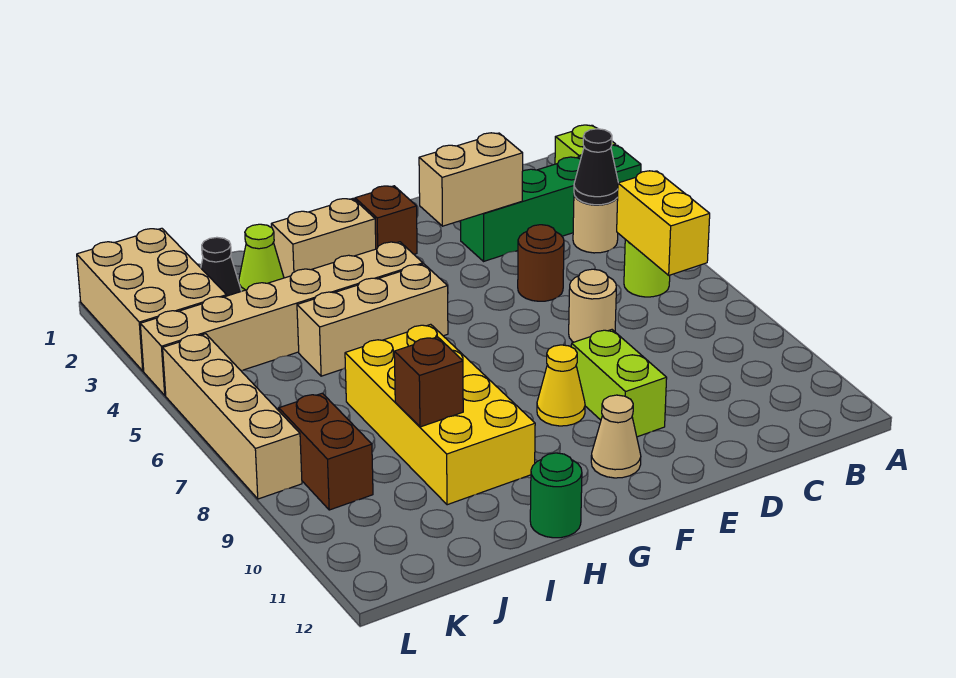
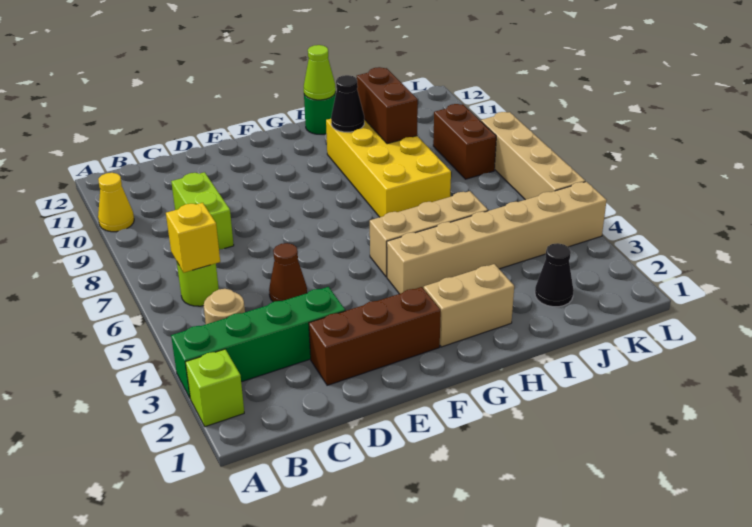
black 1x1 cone [574,129,618,205] -> black 1x1 cone moved to [331,75,364,132]
yellow 1x2 brick [617,171,710,275] -> yellow 1x1 brick [166,203,220,273]
tan 1x2 brick [419,133,523,226] -> none
brown 1x1 round brick [518,225,564,301] -> brown 1x1 cone [269,243,307,302]
tan 1x1 round brick [569,269,616,342] -> none
lime 1x2 brick [571,330,667,437] -> lime 1x2 brick moved to [171,172,234,249]
brown 1x1 brick [355,186,417,254] -> brown 1x3 brick [309,287,441,385]
yellow 1x1 cone [537,345,585,426] -> yellow 1x1 cone moved to [98,173,134,232]
tan 1x1 cone [591,395,641,478] -> none
lime 1x1 cone [239,224,284,291] -> lime 1x1 cone moved to [304,45,336,100]
brown 1x1 brick [394,337,463,427] -> brown 1x2 brick [357,67,418,144]
tan 2x3 brick [77,228,227,371] -> none

